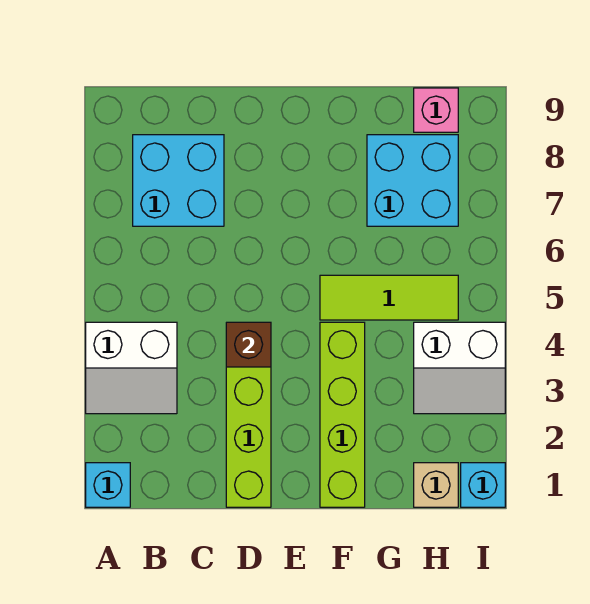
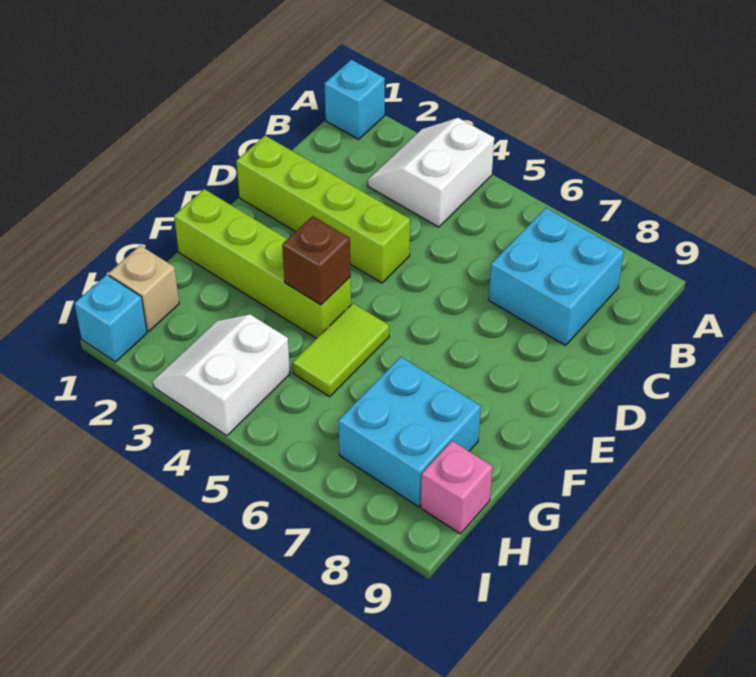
brown 1x1 brick [226,322,271,367] -> brown 1x1 brick moved to [282,216,351,305]
lime 1x3 tile [320,275,458,320] -> lime 1x2 tile [293,303,389,397]

